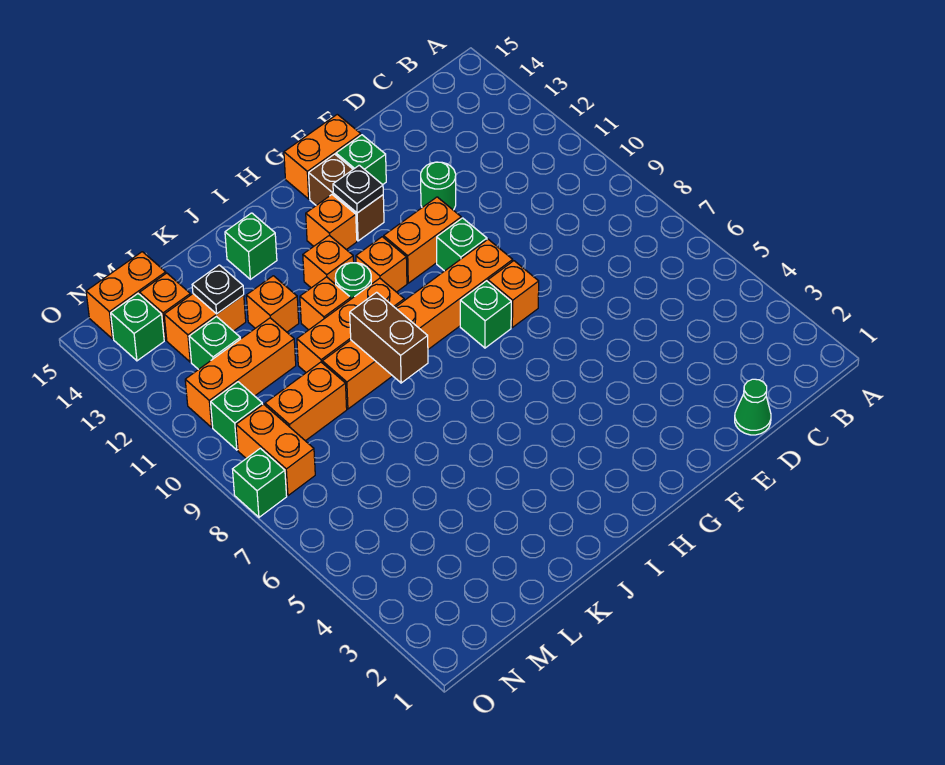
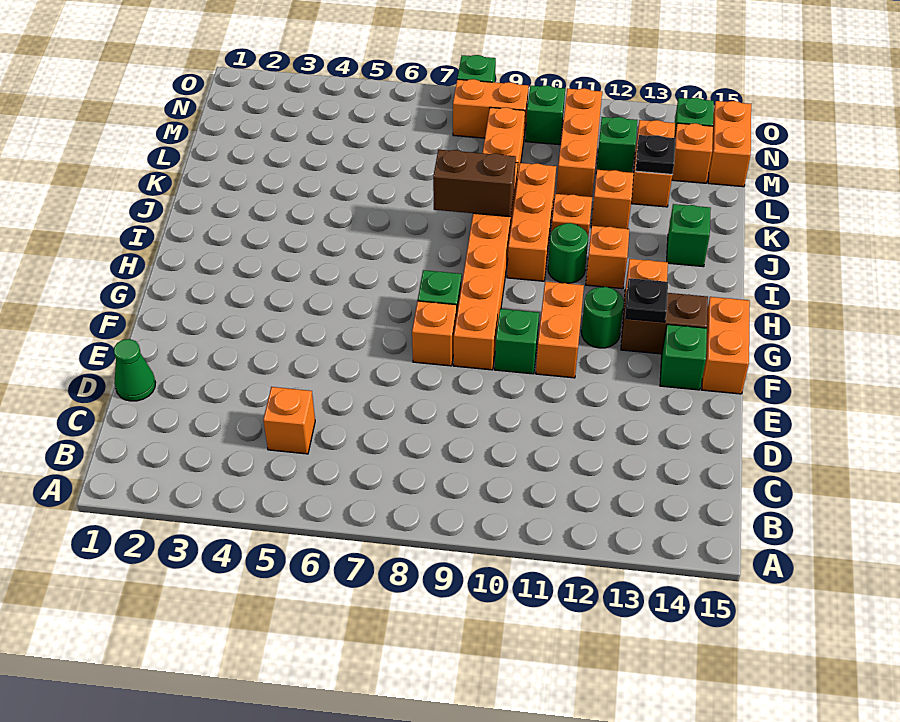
green 1x1 round brick [421,162,456,210] -> green 1x1 round brick moved to [581,287,624,348]
orange 1x1 brick [356,237,407,292] -> orange 1x1 brick moved to [263,387,315,454]

